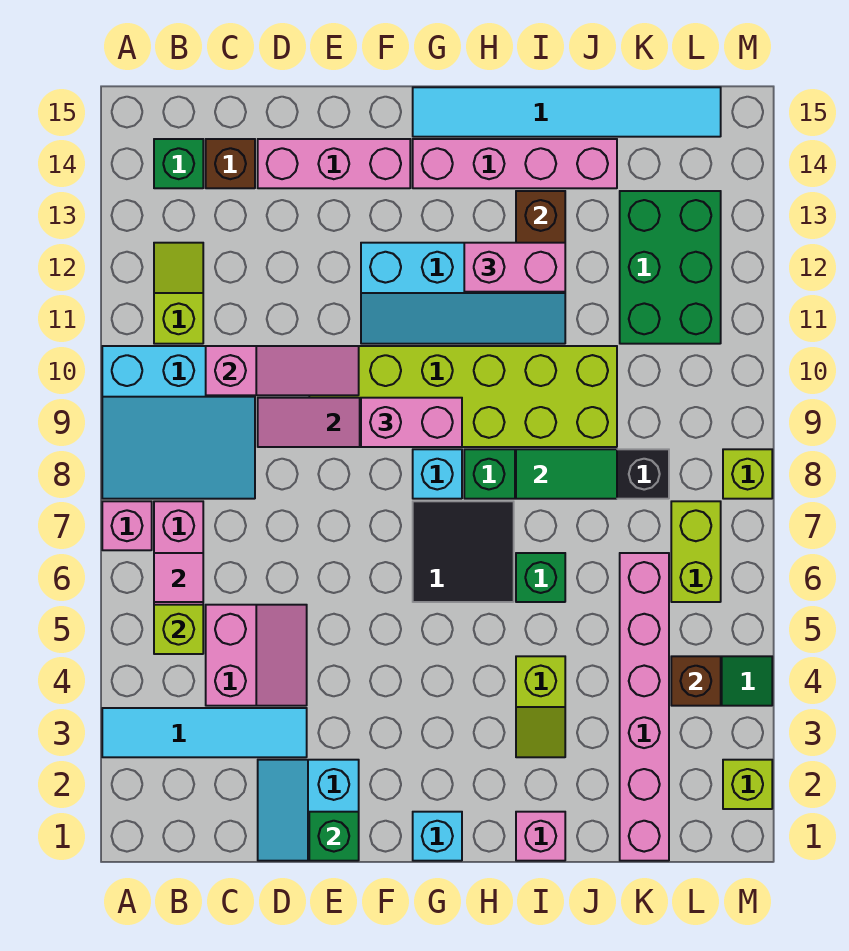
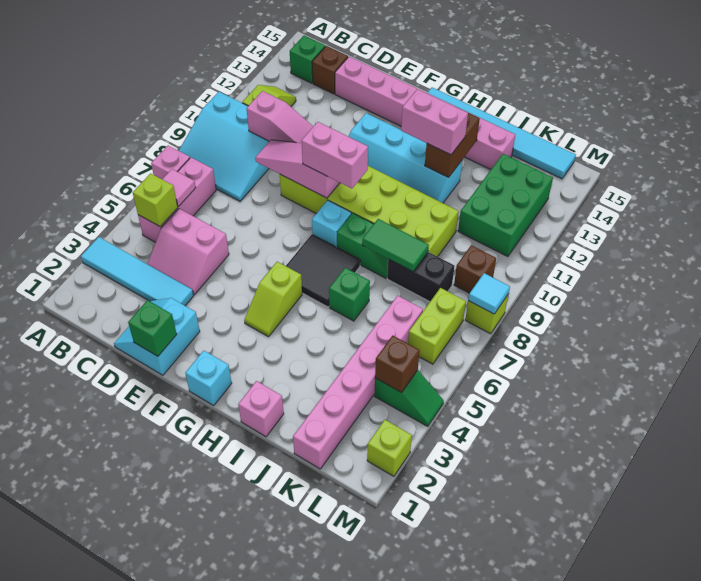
pink 2x2 slope [206,605,307,706] -> pink 2x2 slope turned to [148,209,229,295]
lime 1x2 slope [516,656,565,757] -> lime 1x2 slope moved to [244,262,302,337]
none -> brown 1x1 brick [454,245,496,293]
none -> cyan 1x1 tile [468,273,510,314]

